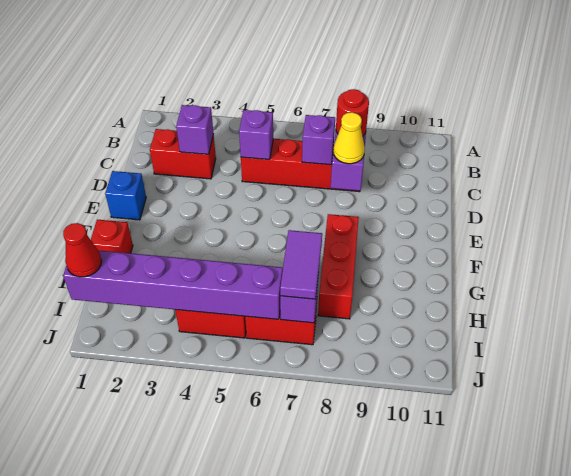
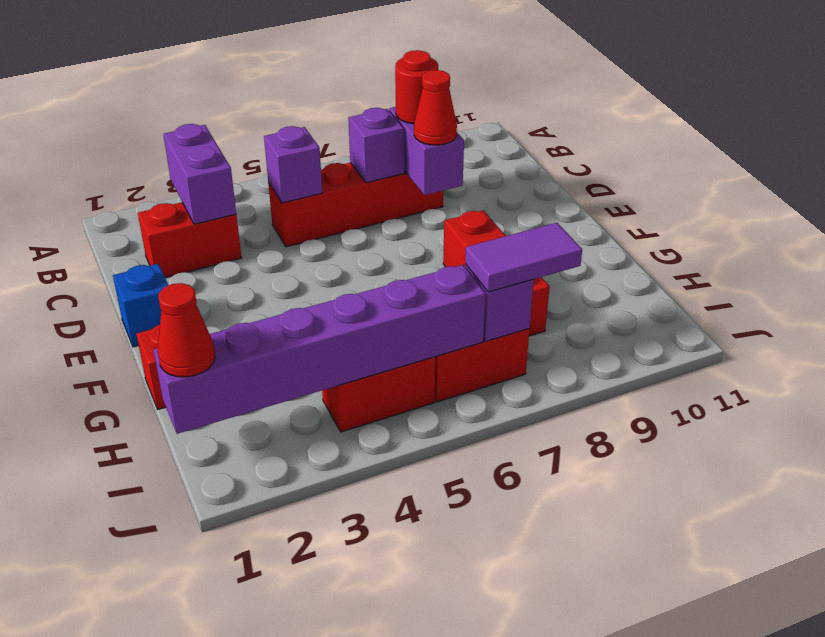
purple 1x1 brick [176,105,214,154] -> purple 1x2 brick [163,124,236,224]
yellow 1x1 cone [333,112,365,164] -> red 1x1 cone [414,70,457,145]
purple 1x2 tile [280,230,322,299] -> purple 1x2 tile turned to [465,223,582,292]

